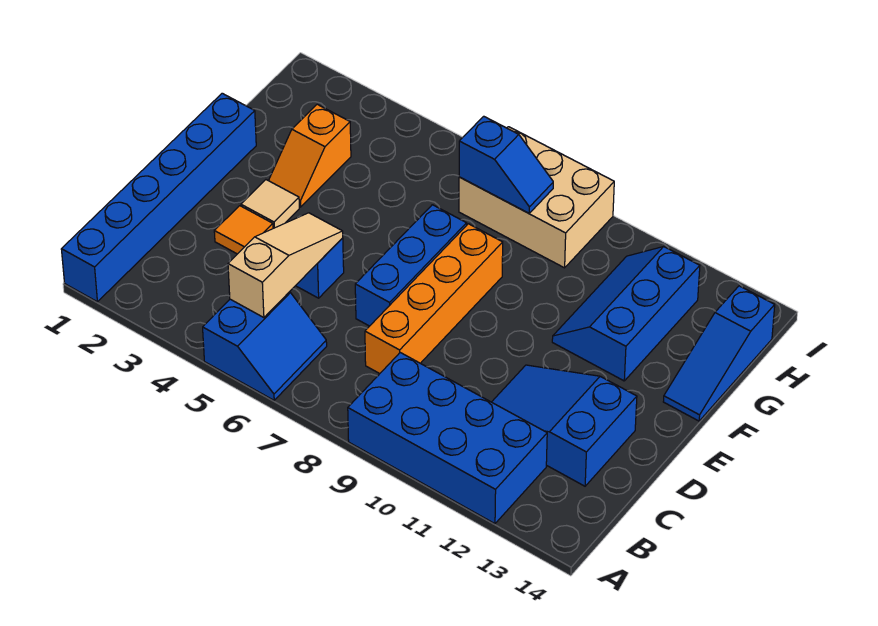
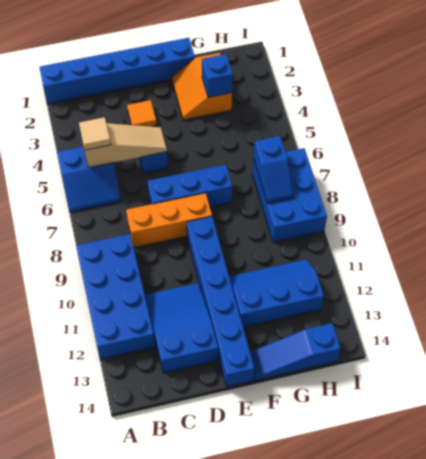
orange 1x4 brick [365,224,503,374] -> orange 1x3 brick [126,193,212,247]
tan 1x1 tile [241,180,299,228] -> tan 1x1 tile moved to [79,117,111,150]
none -> blue 1x6 brick [187,217,254,387]
orange 1x2 slope [269,104,351,207] -> orange 2x2 slope [172,53,232,120]
none -> blue 1x1 brick [202,54,233,97]
tan 2x3 brick [459,127,614,268] -> blue 2x3 brick [253,148,327,242]

